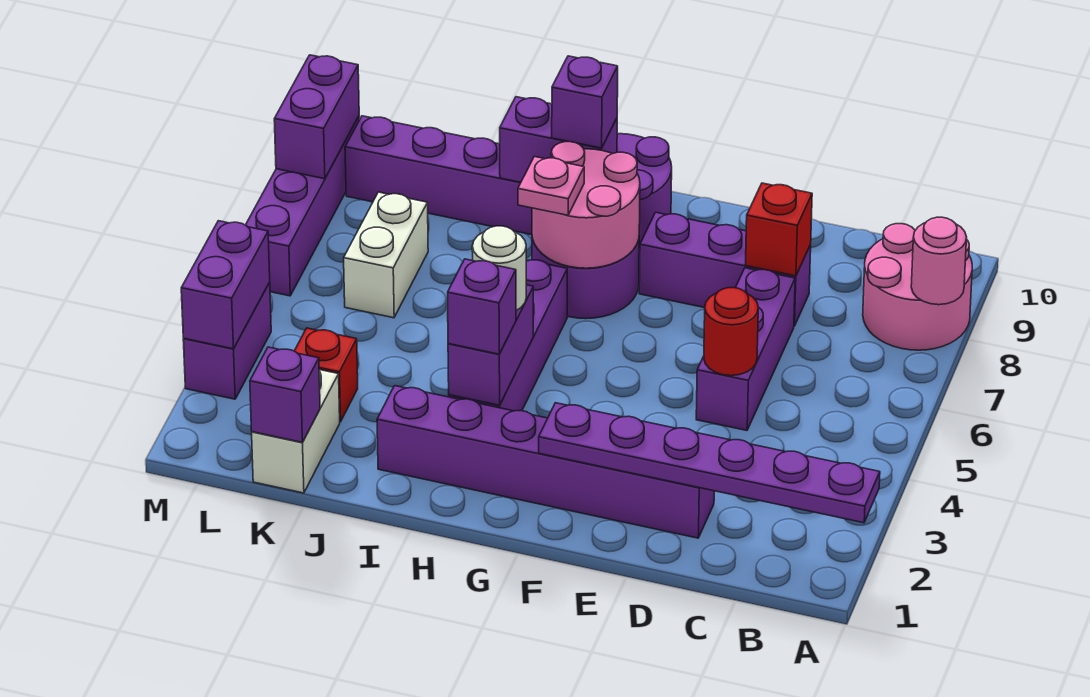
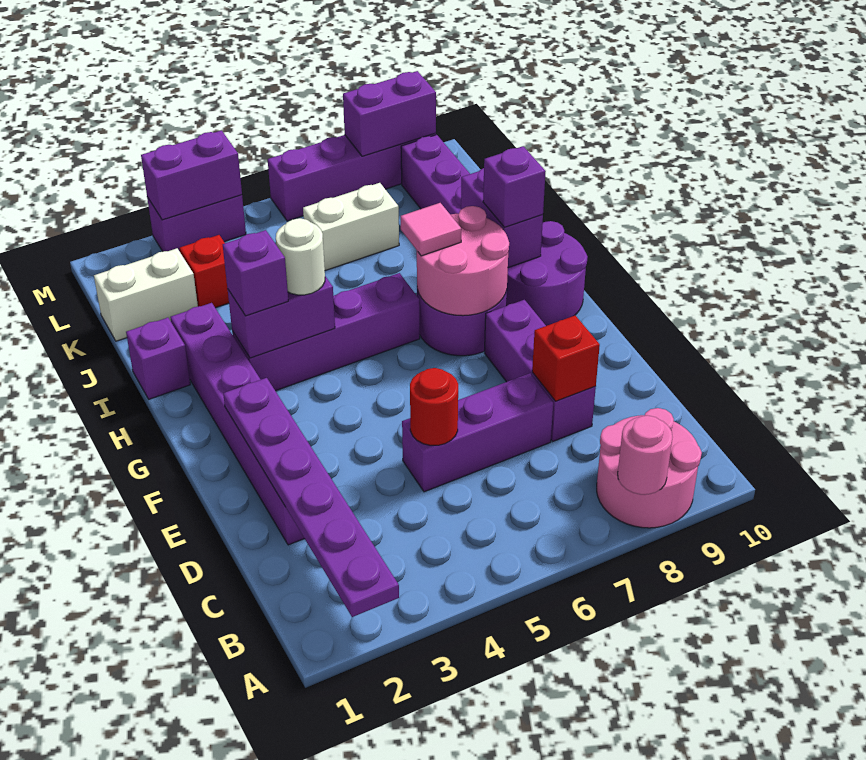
pink 1x1 plate [518,157,584,215] -> pink 1x1 tile [401,203,461,256]
purple 1x1 brick [250,347,320,442] -> purple 1x1 brick moved to [126,318,190,399]

